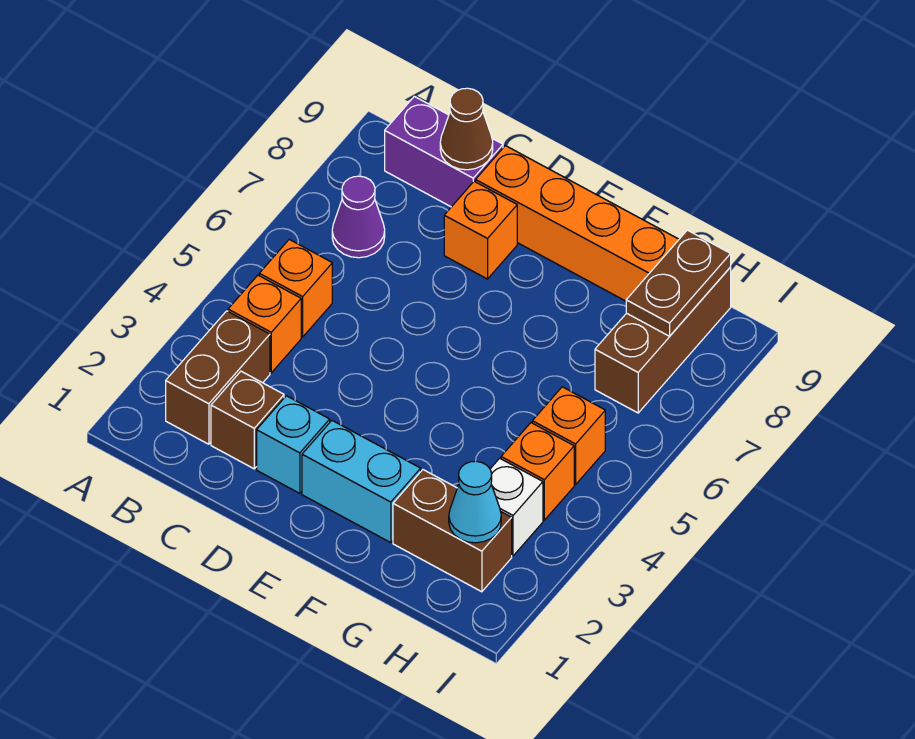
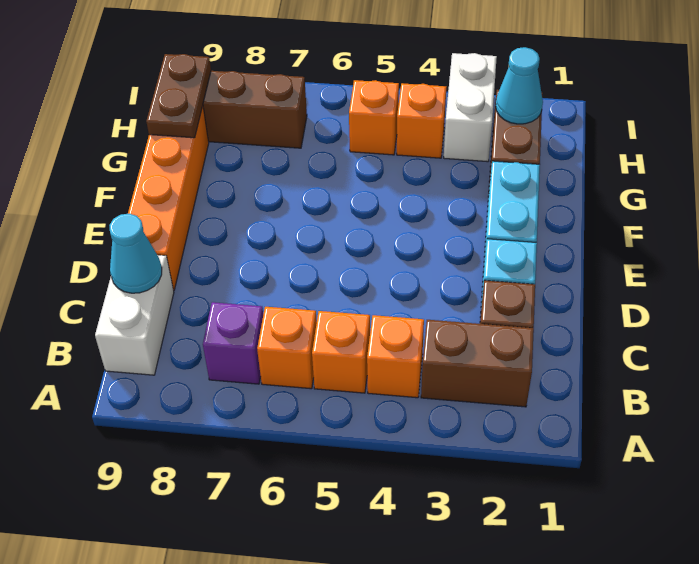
purple 1x1 cone [332,176,385,258] -> purple 1x1 brick [203,302,263,384]
purple 1x2 brick [385,96,503,207] -> white 1x2 brick [95,255,174,375]
brown 1x1 cone [440,88,493,170] -> cyan 1x1 cone [110,214,162,293]
orange 1x1 brick [444,181,517,279] -> orange 1x1 brick moved to [257,307,317,389]
white 1x1 brick [490,458,543,556] -> white 1x2 brick [444,53,497,162]
brown 1x2 plate [626,230,731,336] -> brown 1x2 plate turned to [146,54,211,138]

